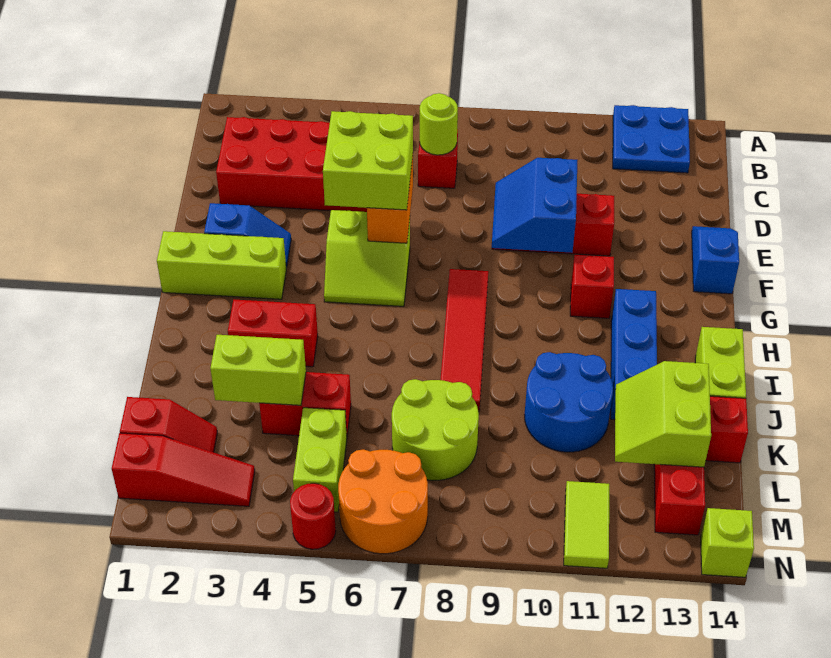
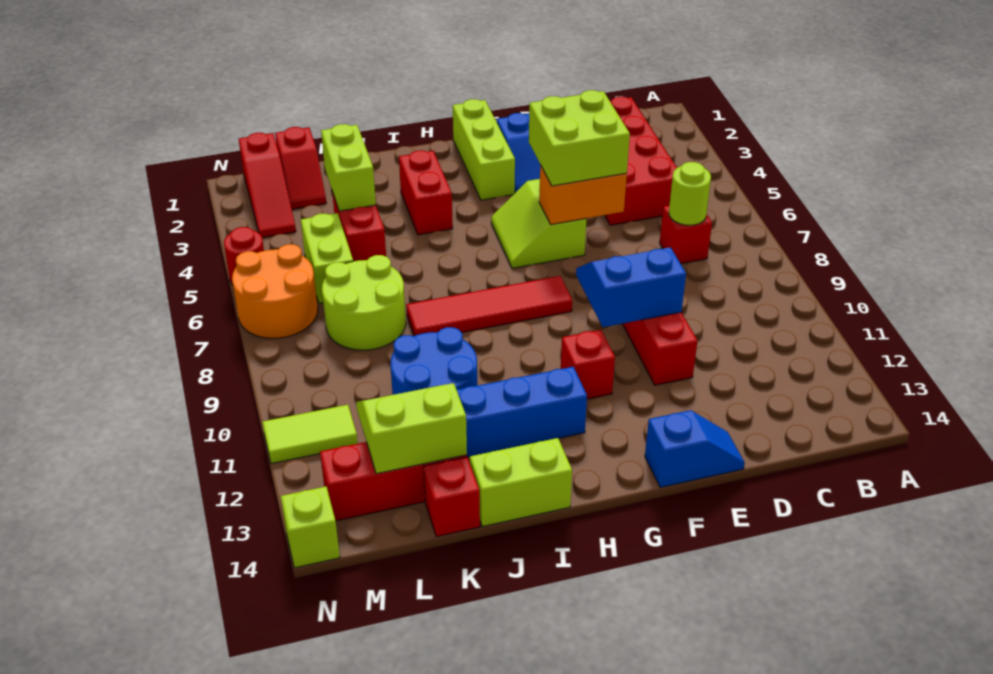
blue 2x2 plate [613,105,690,173] -> none
lime 1x2 brick [293,408,347,512] -> lime 1x2 brick turned to [301,213,353,304]

